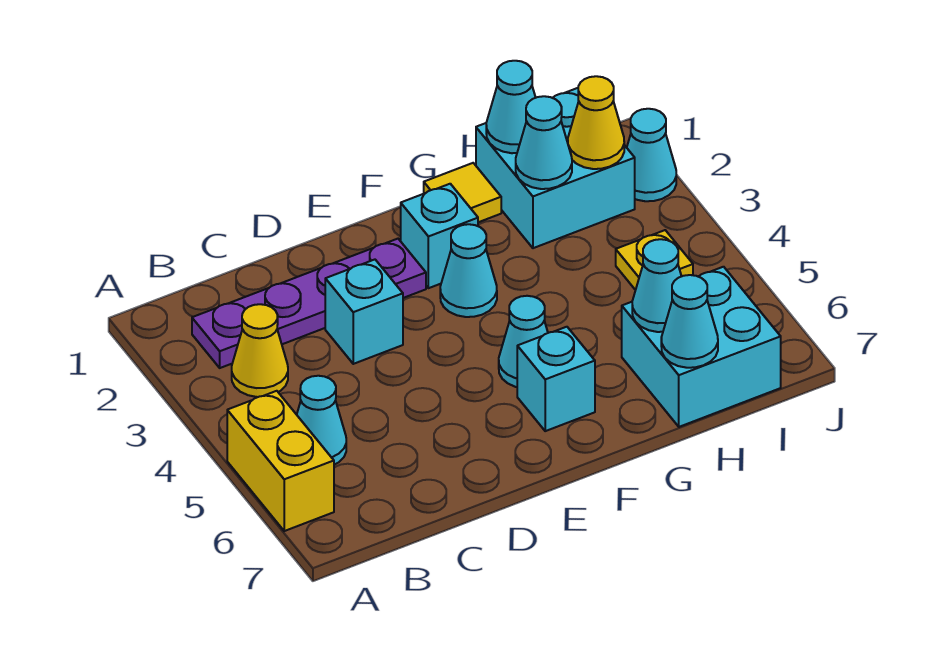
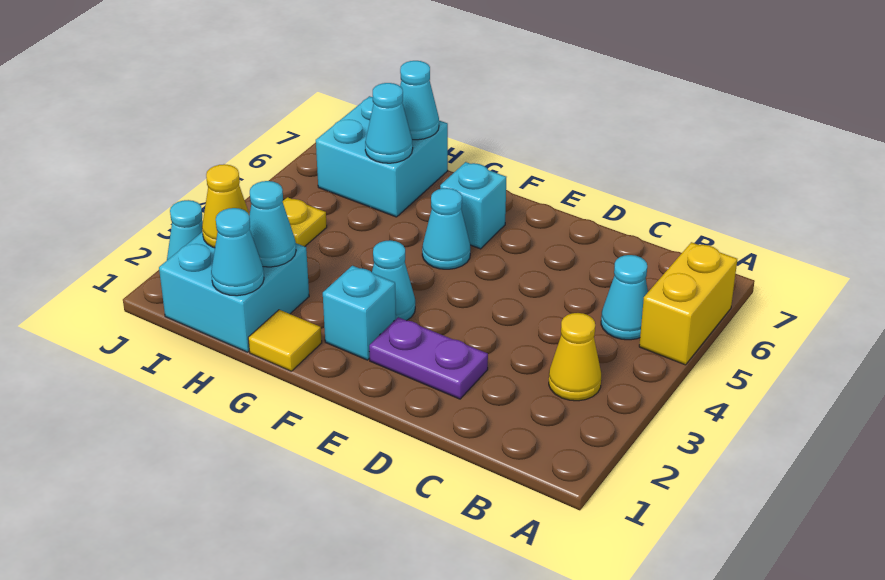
purple 1x4 plate [192,239,426,368] -> purple 1x2 plate [369,317,488,399]
cyan 1x1 brick [325,260,403,364] -> none

